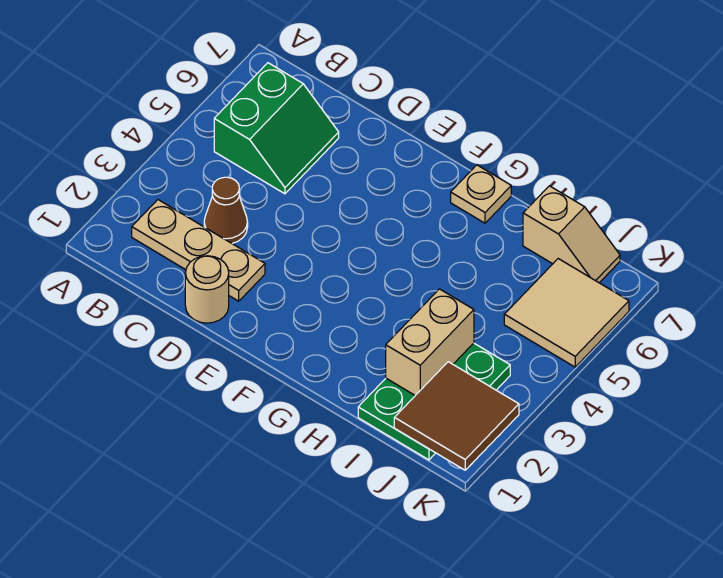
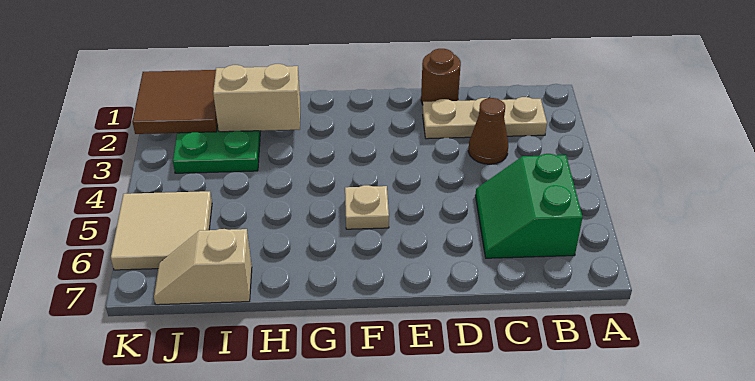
tan 1x1 round brick [185,256,229,323] -> brown 1x1 round brick [421,49,461,104]
tan 1x1 plate [451,165,511,223] -> tan 1x1 plate moved to [345,185,389,229]
tan 1x2 brick [386,289,474,395] -> tan 1x2 brick turned to [213,64,300,132]

